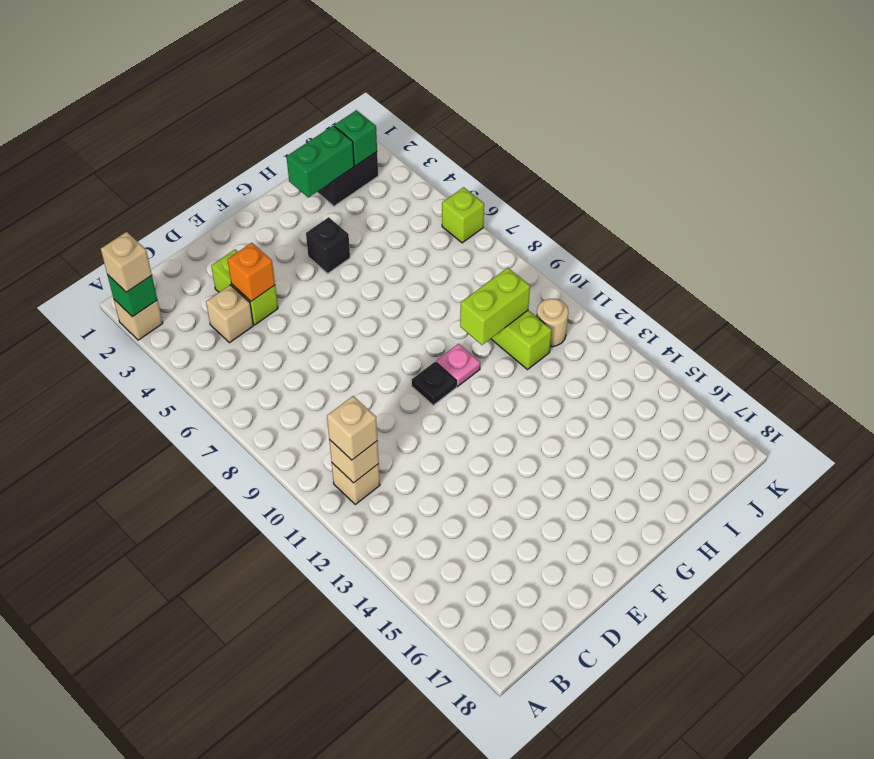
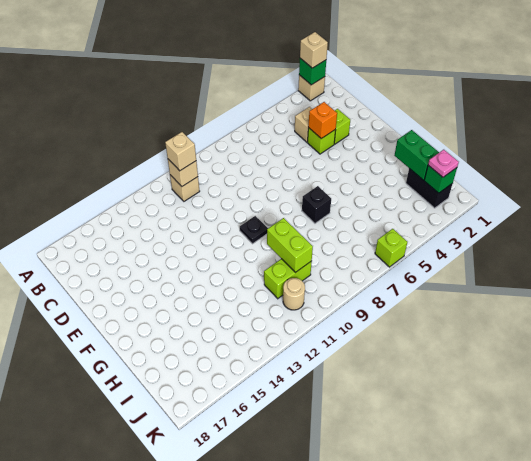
black 1x1 brick [306,217,350,273] -> black 1x1 brick moved to [302,186,331,223]
pink 1x1 plate [436,344,480,387] -> pink 1x1 plate moved to [428,150,459,177]

